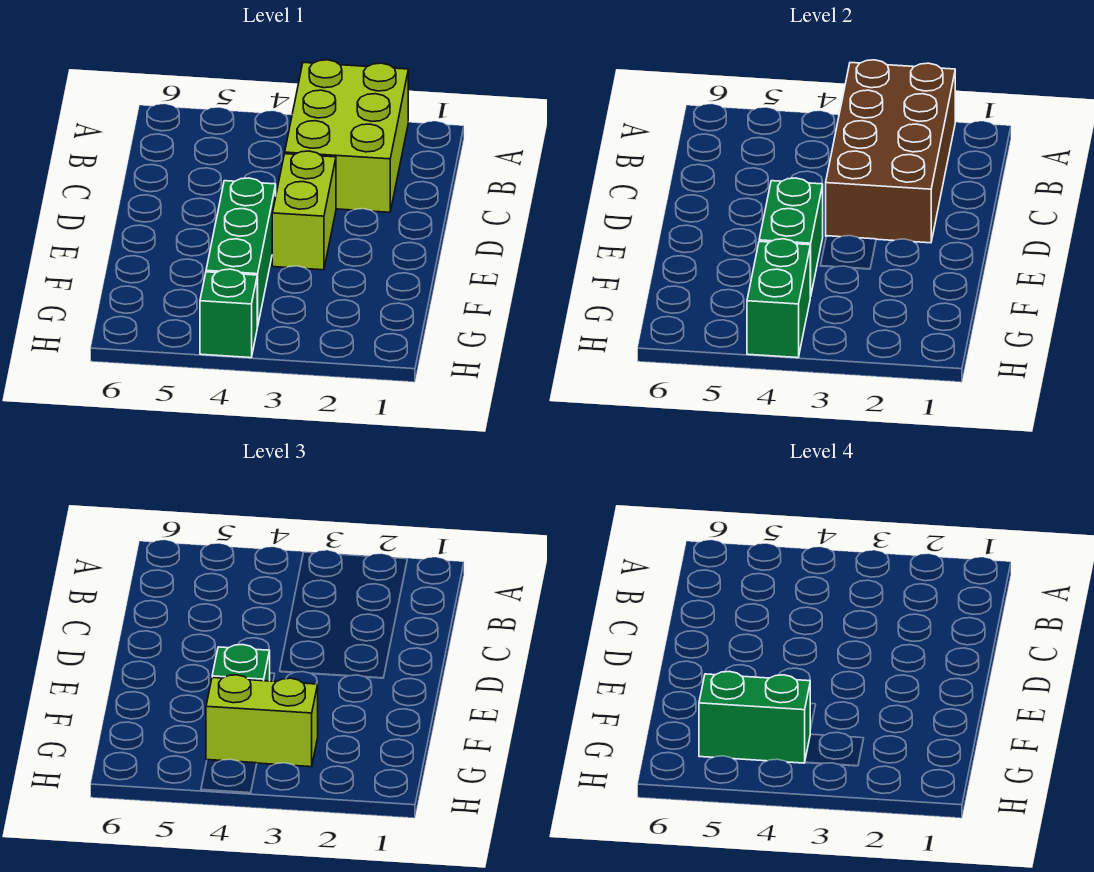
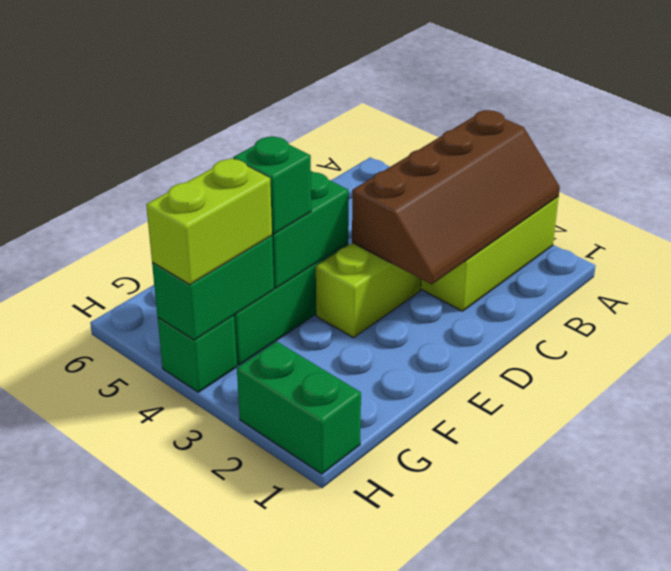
brown 2x4 brick [826,60,955,243] -> brown 2x4 slope [352,110,560,284]
lime 1x2 brick [206,675,318,767] -> lime 1x2 brick turned to [146,158,272,285]
green 1x2 brick [699,671,810,763] -> green 1x2 brick moved to [237,341,361,474]

